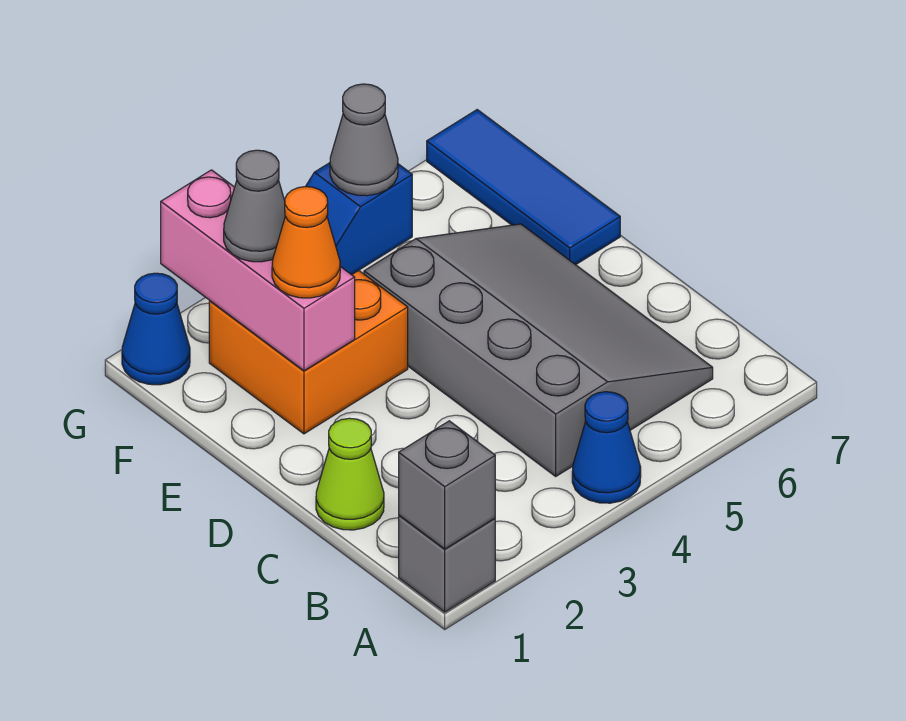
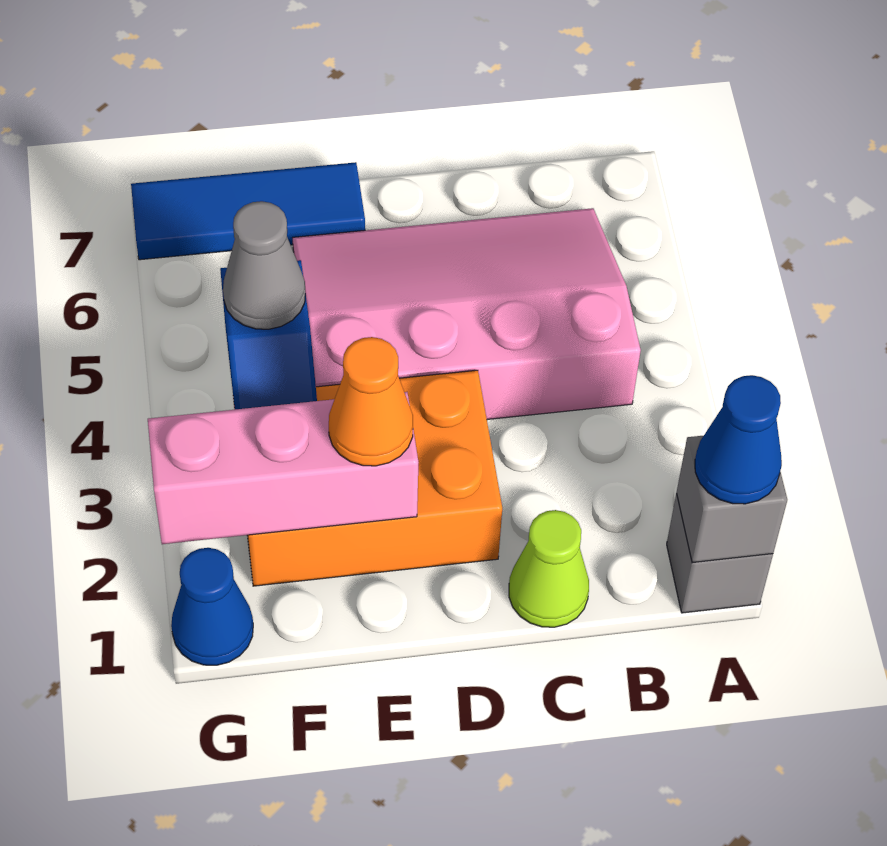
blue 1x1 cone [572,392,641,503] -> blue 1x1 cone moved to [695,375,782,504]
grey 3x4 slope [364,224,713,476] -> pink 3x4 slope [293,208,641,419]
orange 2x2 brick [209,271,408,434] -> orange 2x3 brick [234,370,502,586]
grey 1x1 cone [224,150,285,262] -> none

